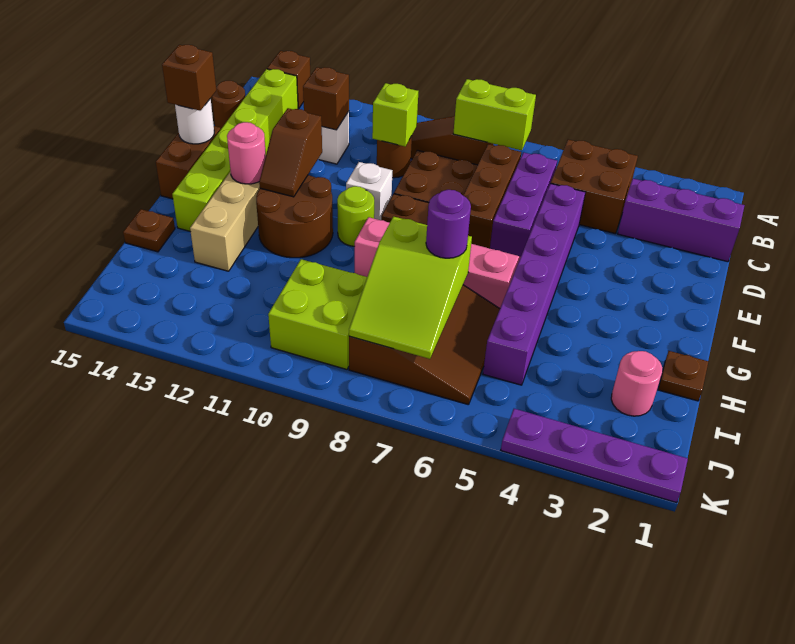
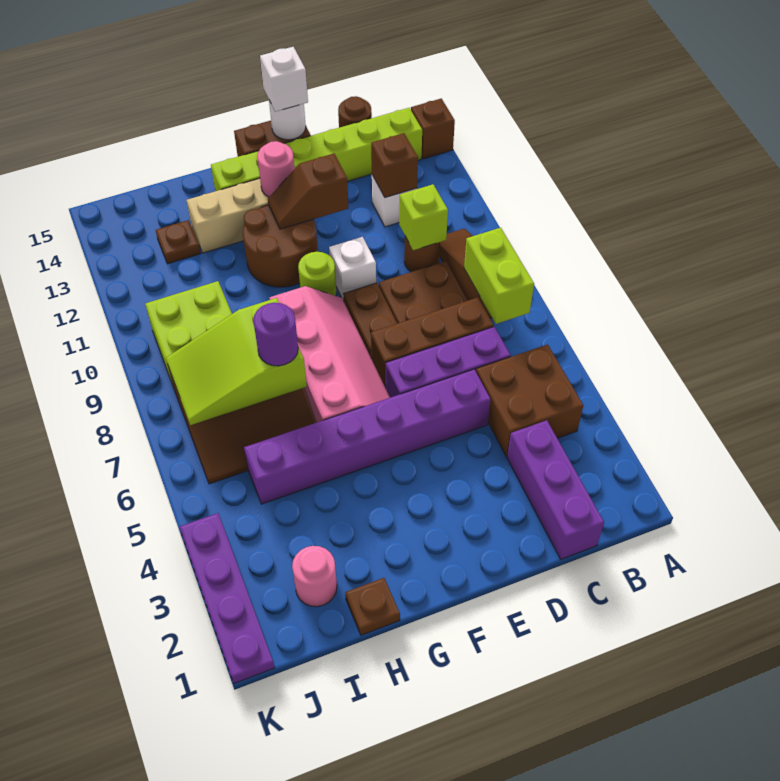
brown 1x1 brick [162,45,216,111] -> white 1x1 brick [260,47,308,112]
brown 1x1 plate [123,209,175,252] -> brown 1x1 plate moved to [156,220,201,264]

